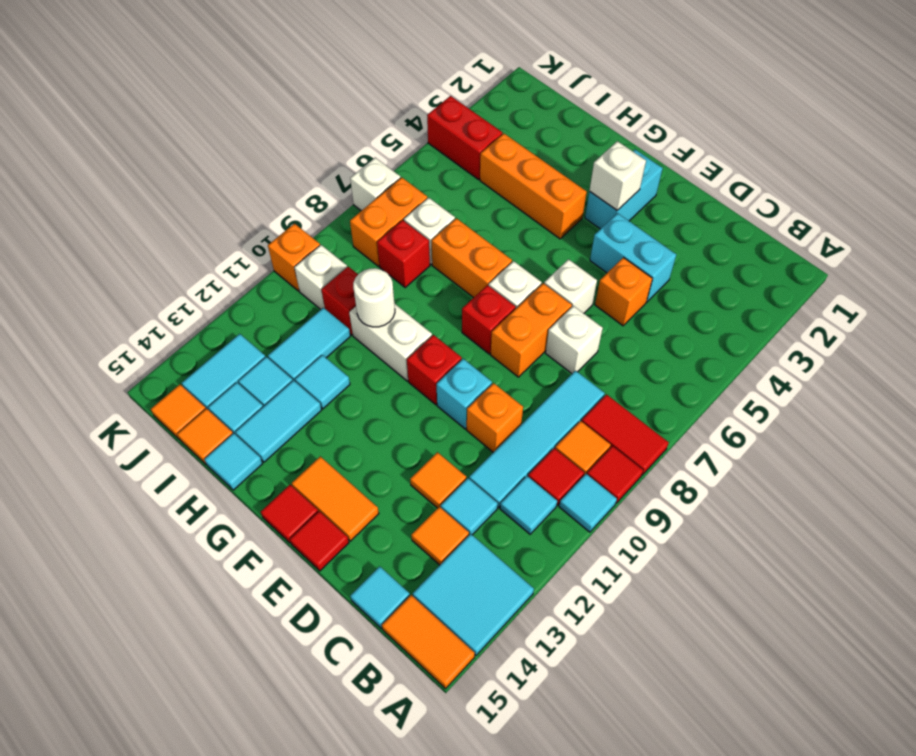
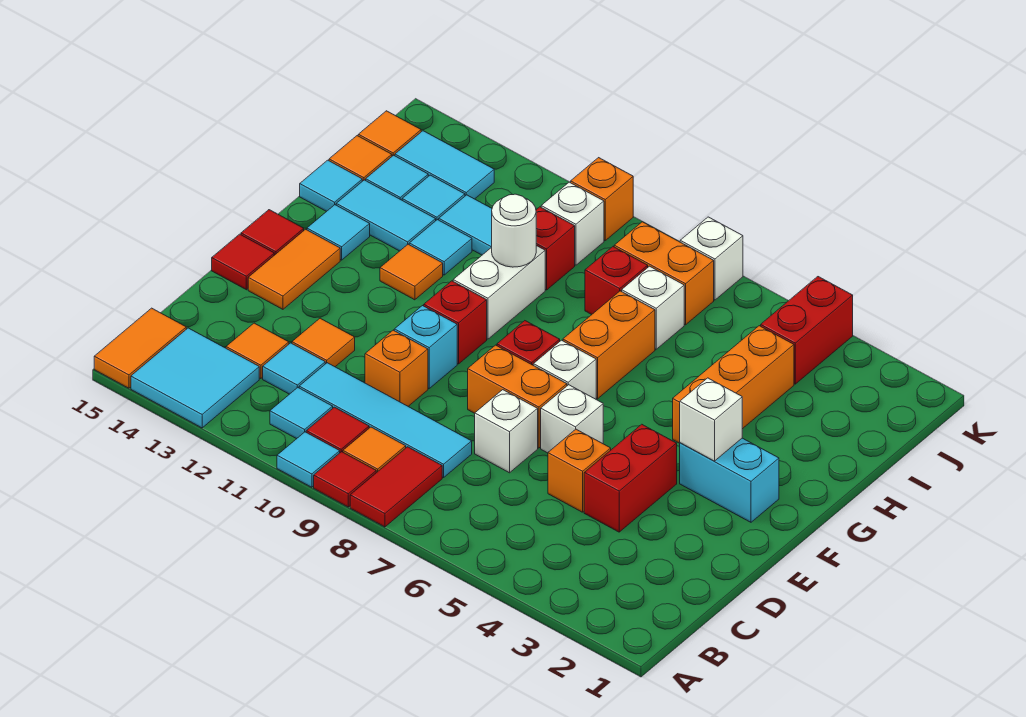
cyan 1x1 tile [350,566,410,628] -> cyan 1x1 tile moved to [307,205,370,260]
cyan 1x2 brick [590,213,676,302] -> red 1x2 brick [584,424,677,532]
none -> orange 1x1 tile [380,244,443,300]

